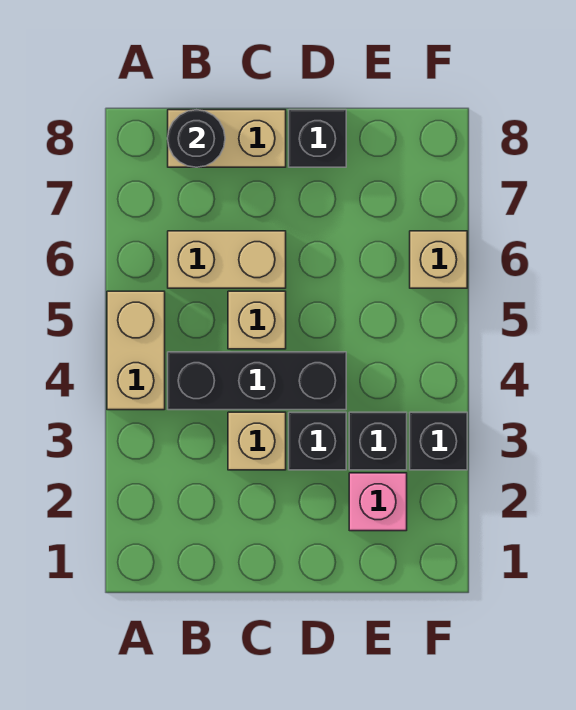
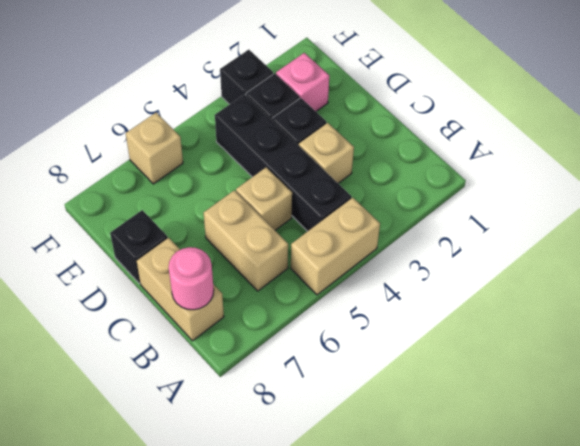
black 1x3 brick [168,352,346,410] -> black 1x4 brick [215,95,351,231]
black 1x1 round brick [168,110,225,167] -> pink 1x1 round brick [169,247,214,310]

